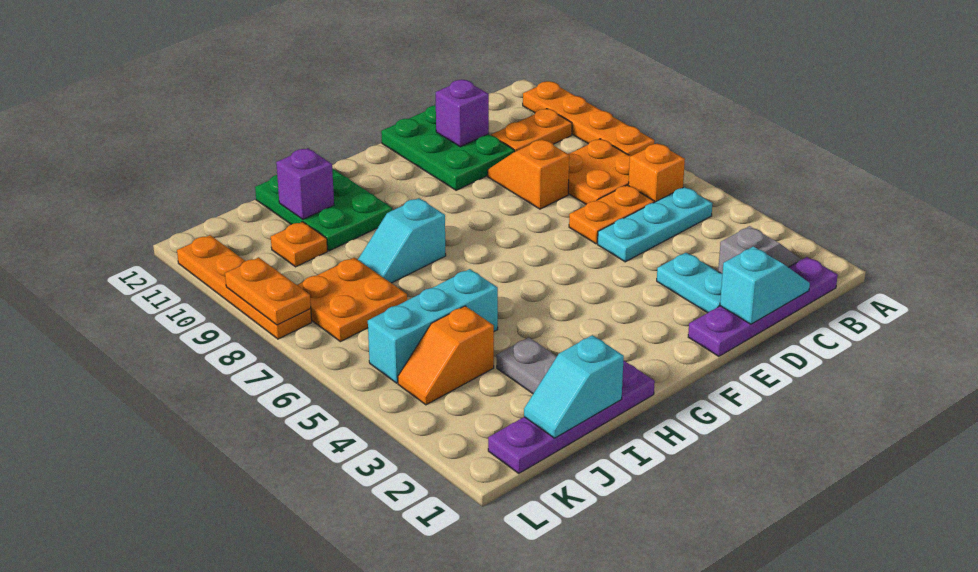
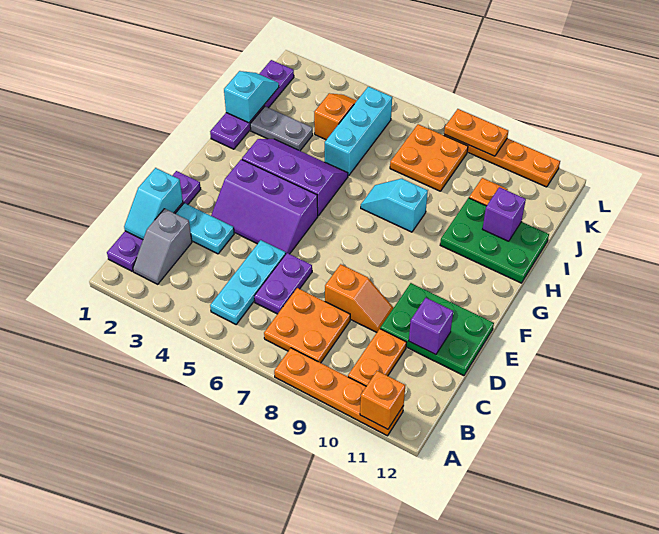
orange 1x1 brick [628,143,685,202] -> orange 1x1 brick moved to [360,371,405,429]
orange 1x2 plate [569,185,654,244] -> purple 1x2 plate [254,253,312,314]
none -> purple 2x3 slope [211,159,318,254]
none -> purple 2x3 slope [242,139,348,216]
cyan 1x2 slope [358,198,446,283] -> cyan 1x2 slope turned to [361,179,428,232]

